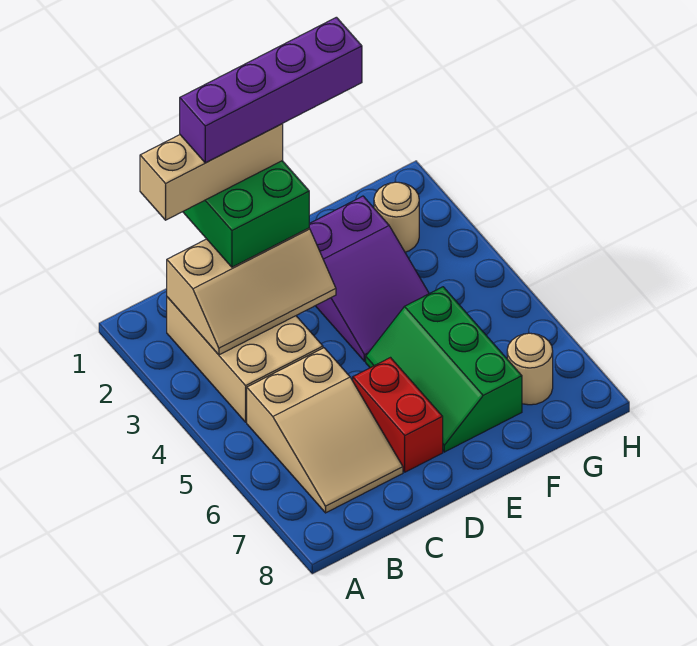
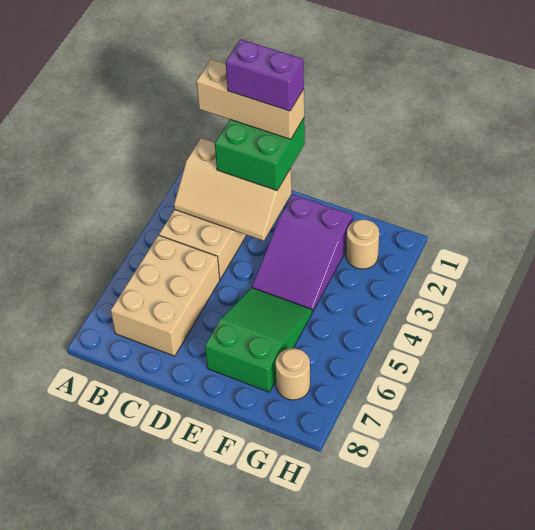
tan 2x3 slope [247,348,403,513] -> tan 2x3 brick [111,235,220,356]
purple 1x4 brick [180,17,362,163] -> purple 1x2 brick [226,39,304,111]
red 1x2 brick [353,358,443,472] -> none
green 2x3 slope [366,287,522,452] -> green 2x3 slope turned to [205,288,312,392]

